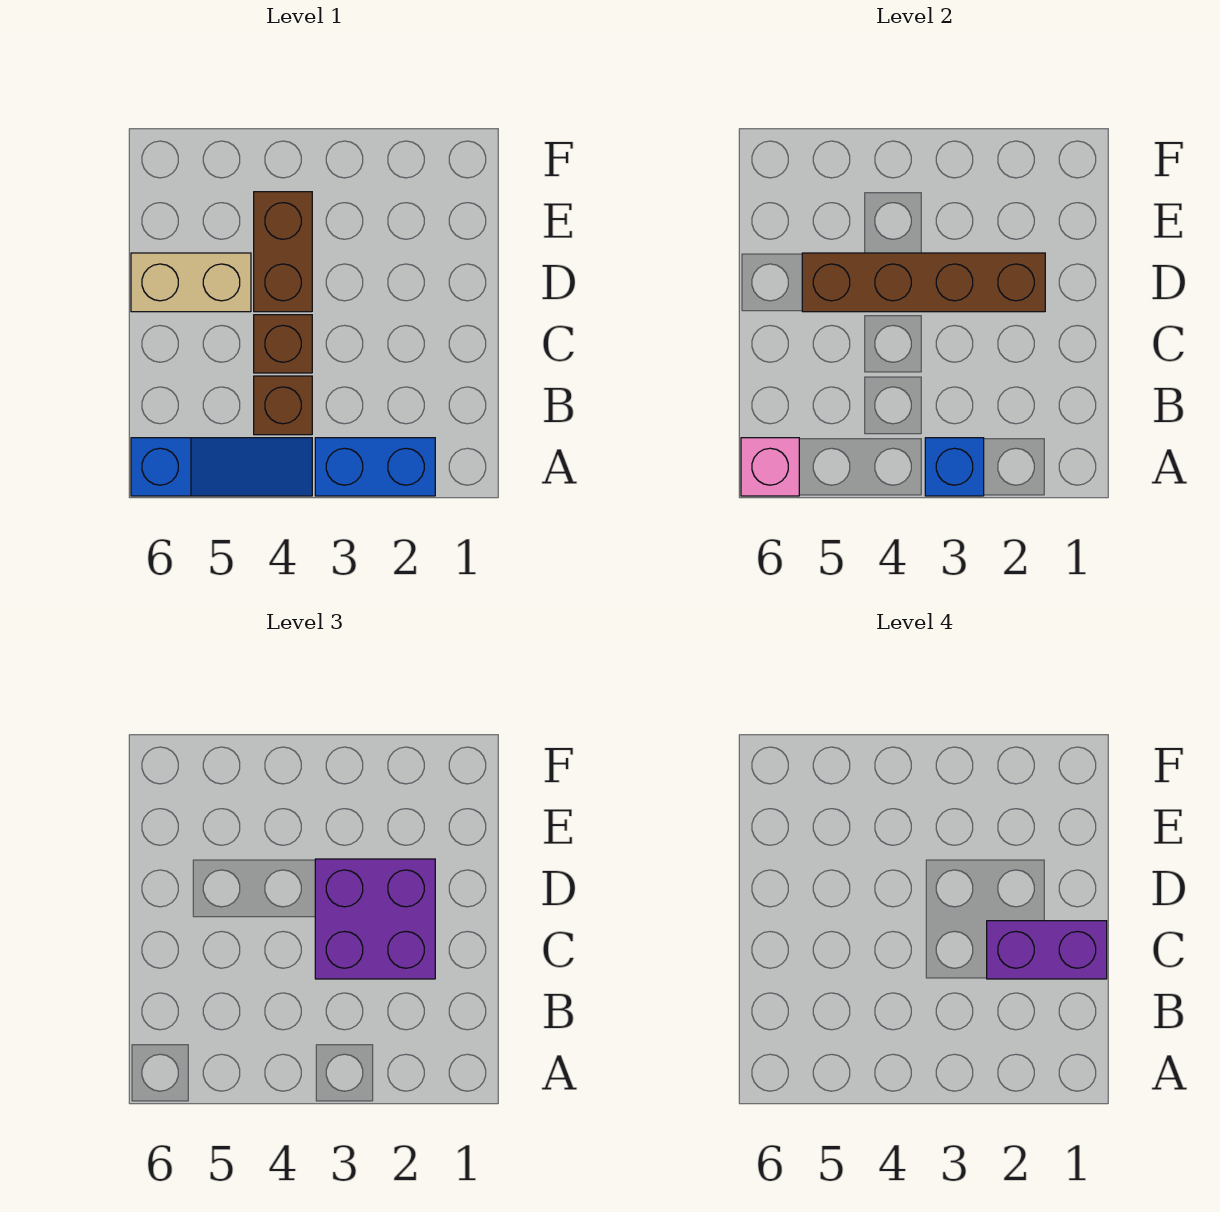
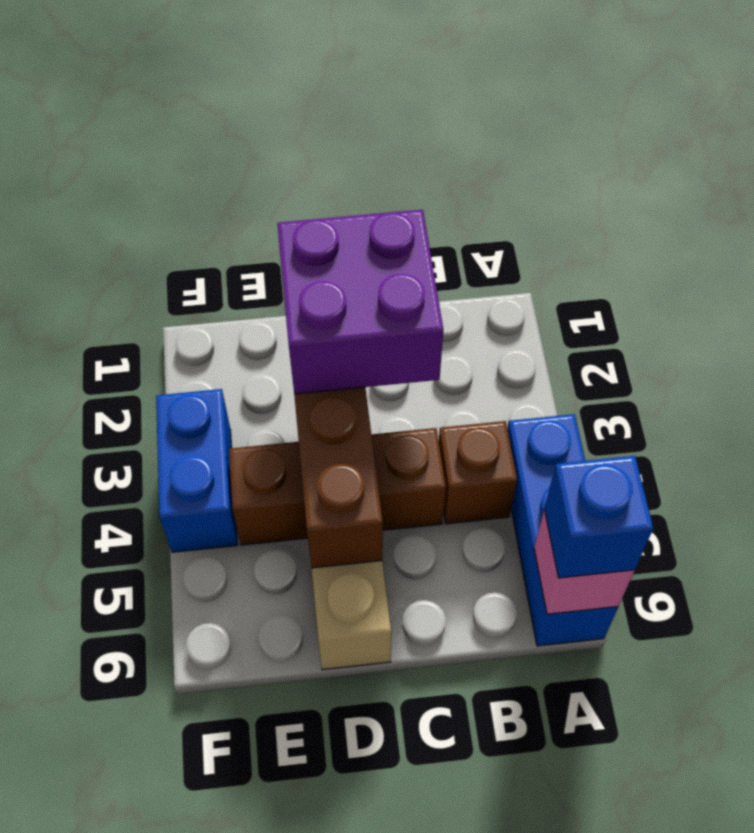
blue 1x2 brick [315,438,435,496] -> blue 1x2 brick moved to [156,389,238,552]
blue 1x1 brick [925,438,984,496] -> blue 1x1 brick moved to [544,456,653,578]
blue 1x3 slope [131,438,312,496] -> blue 1x3 brick [508,414,618,646]
purple 1x2 brick [987,921,1107,979] -> none

